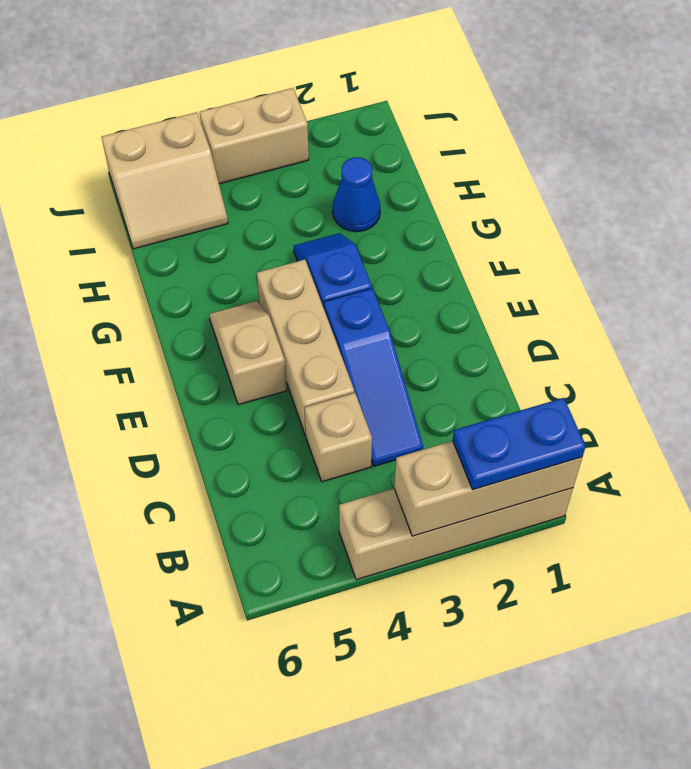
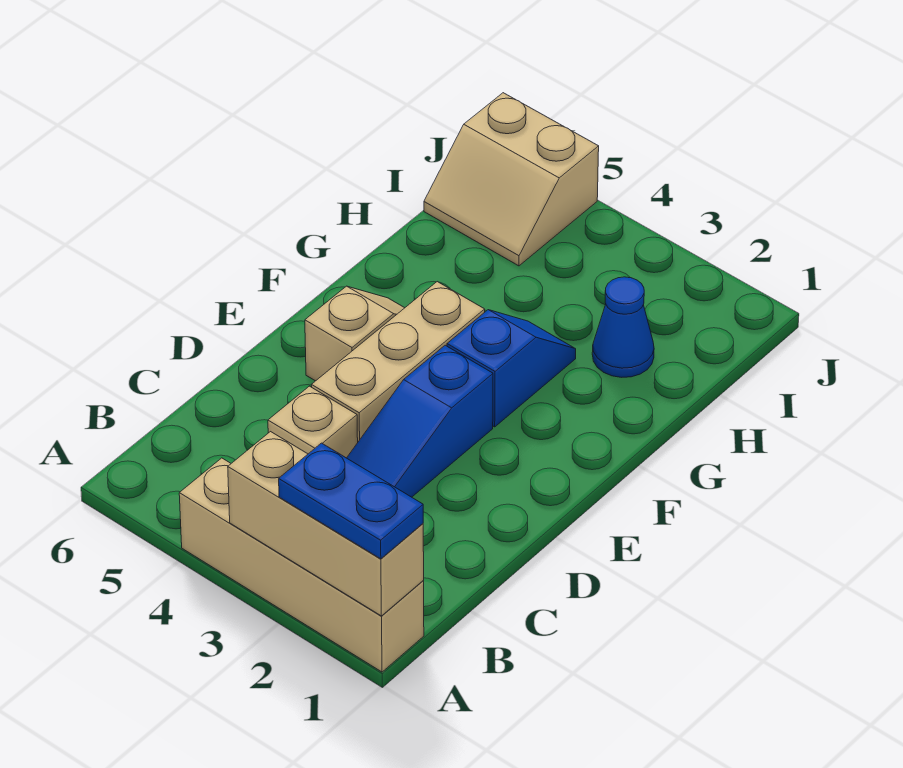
tan 1x2 brick [200,88,309,184] -> none

